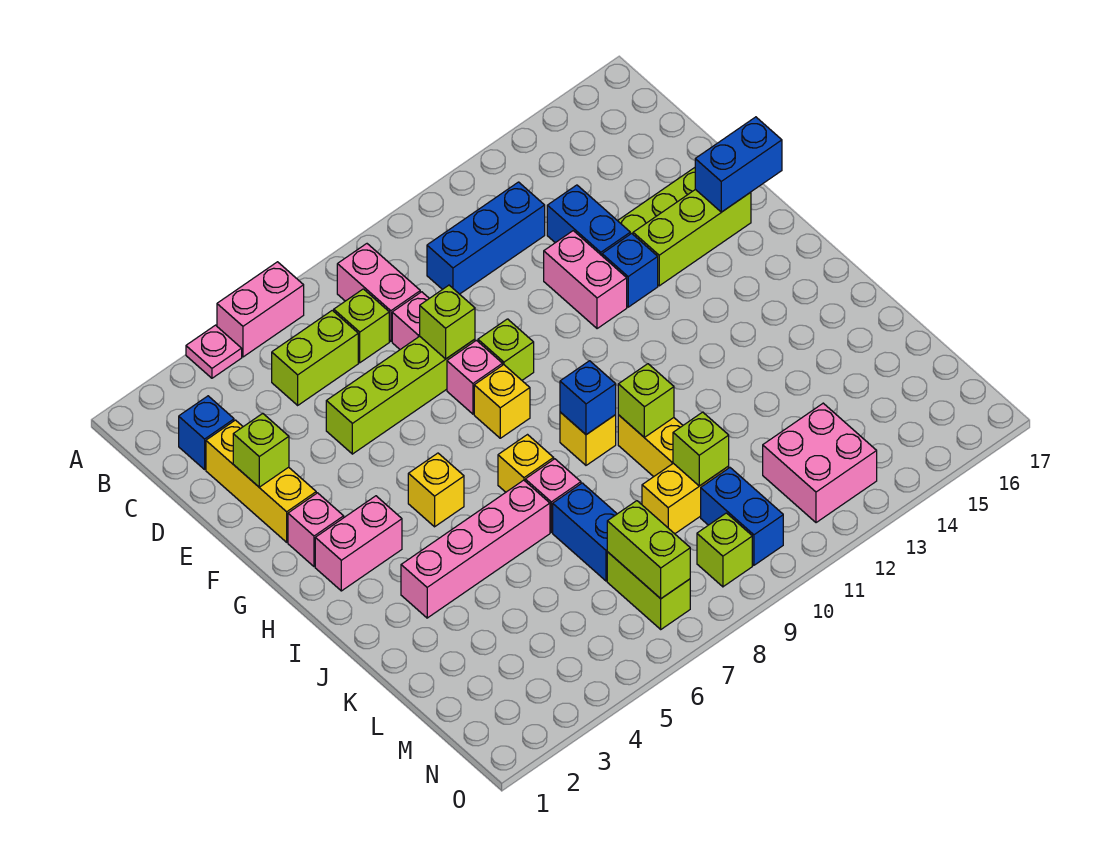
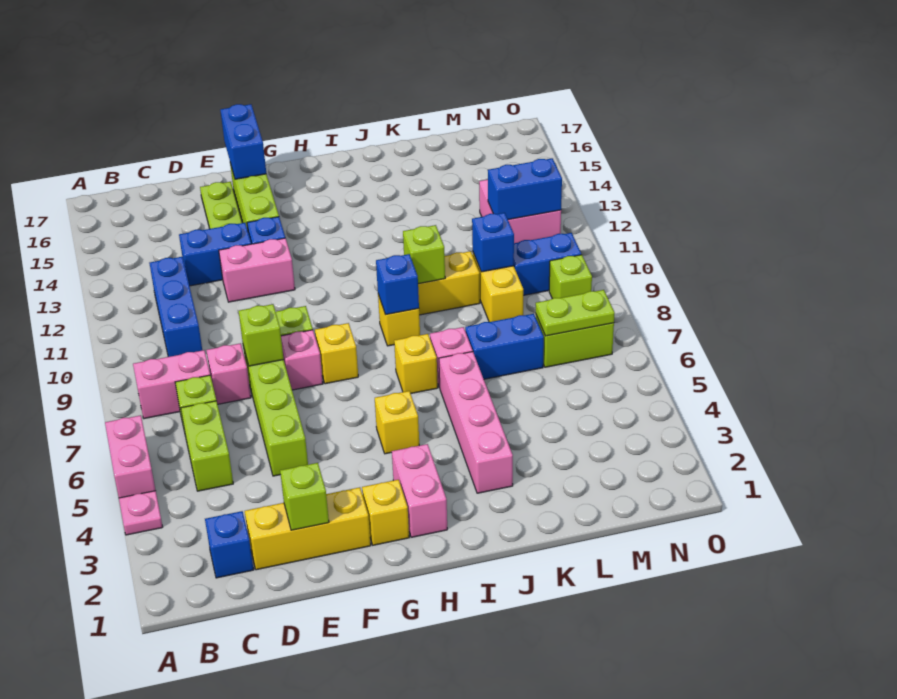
pink 1x1 brick [288,493,344,567] -> yellow 1x1 brick [362,480,409,545]
lime 1x1 brick [673,412,729,486] -> blue 1x1 brick [472,213,514,272]
lime 1x2 brick [607,501,690,599] -> lime 1x2 plate [536,290,615,336]
none -> blue 1x2 brick [488,158,562,220]

